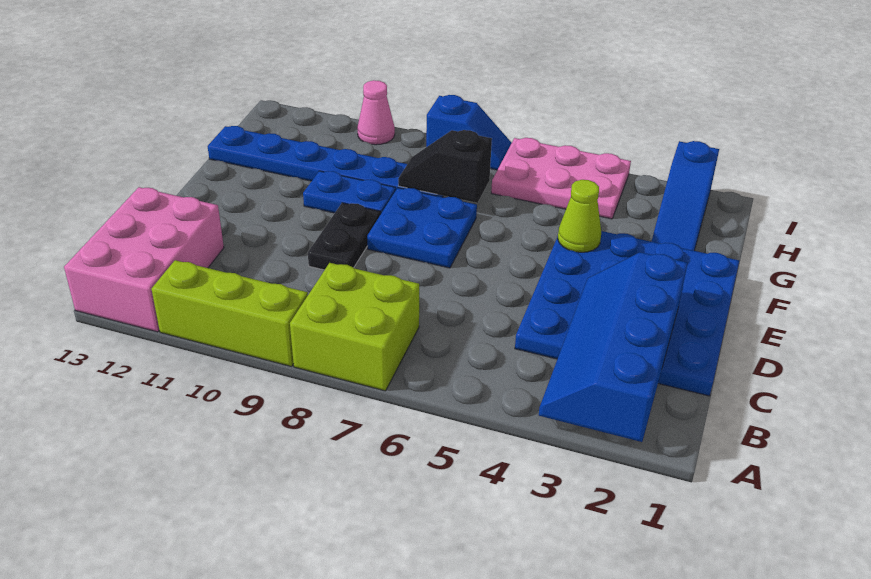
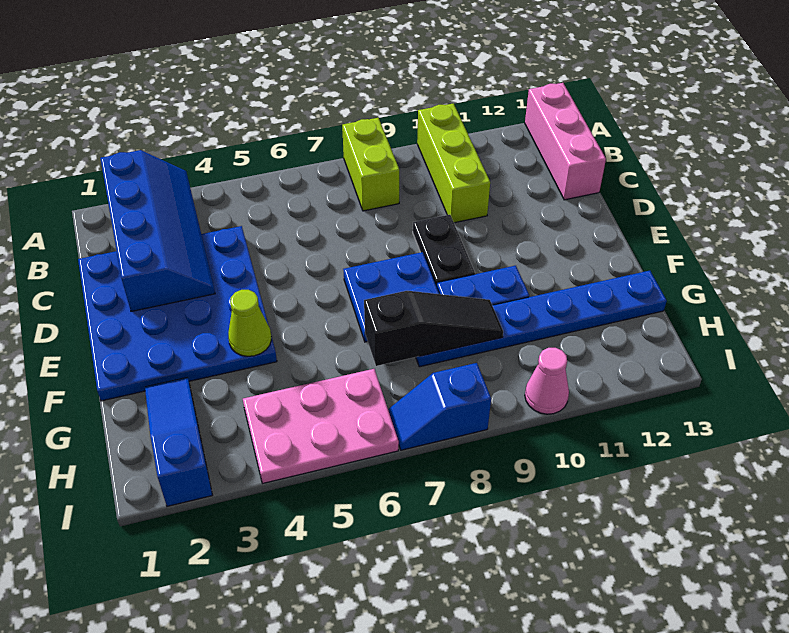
lime 2x2 brick [290,263,419,391] -> lime 1x2 brick [342,118,399,211]
lime 1x3 brick [152,260,308,367] -> lime 1x3 brick turned to [417,103,490,223]
pink 2x3 brick [64,187,224,332] -> pink 1x3 brick [525,83,606,200]
black 1x2 slope [398,130,492,203] -> black 1x3 slope [364,291,503,366]

